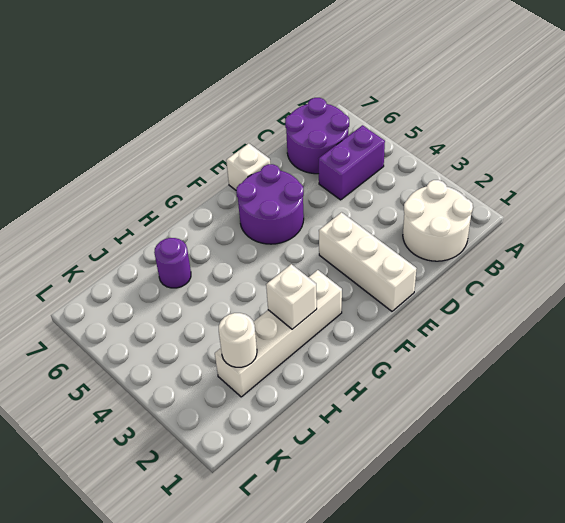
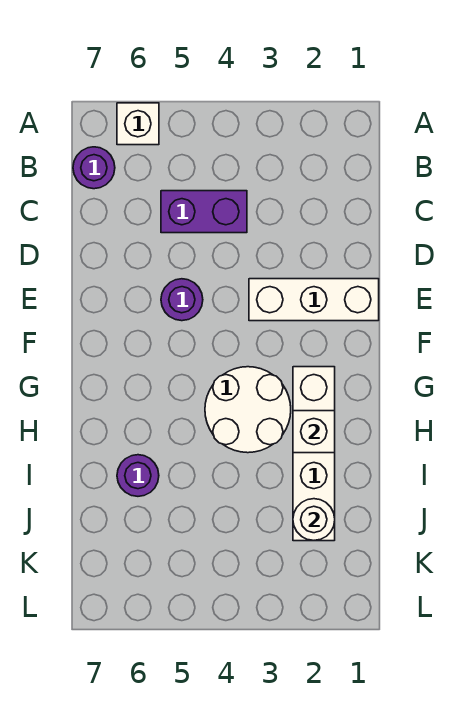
white 2x2 round brick [403,180,473,261] -> white 2x2 round brick moved to [205,367,291,453]
purple 1x2 brick [319,125,385,200] -> purple 1x2 brick turned to [161,191,247,233]
purple 2x2 round brick [285,98,349,174] -> purple 1x1 round brick [73,147,115,189]
purple 2x2 round brick [236,164,304,244] -> purple 1x1 round brick [161,279,203,321]
white 1x1 brick [226,143,270,190] -> white 1x1 brick moved to [117,103,159,145]

